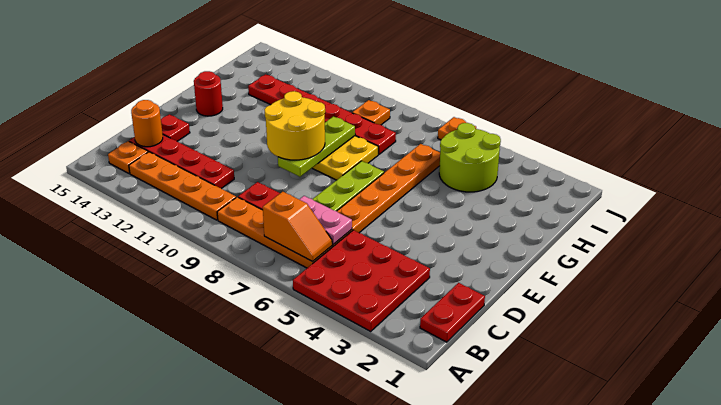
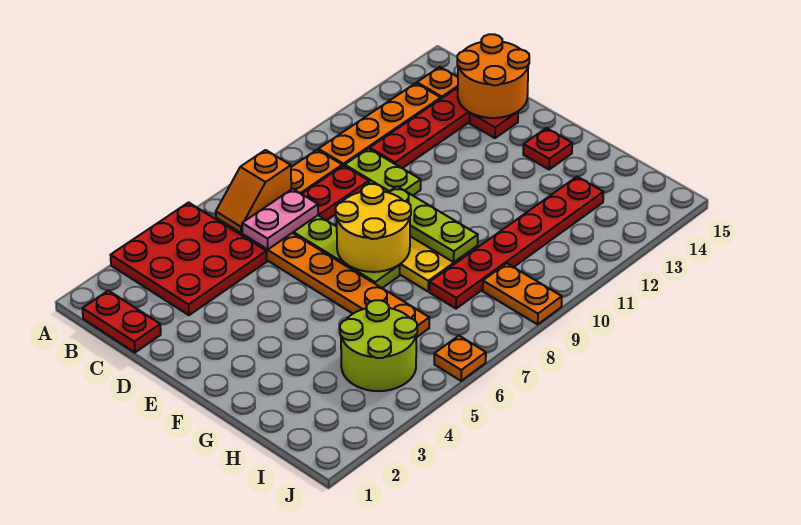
none -> lime 1x2 plate [345,149,421,195]
orange 1x1 round brick [131,100,163,147] -> orange 2x2 round brick [457,34,529,118]
yellow 2x2 round brick [264,91,325,160] -> yellow 2x2 round brick moved to [336,184,411,272]
red 1x1 round brick [194,71,223,116] -> red 1x1 plate [523,128,572,169]
orange 1x1 plate [352,100,390,125] -> orange 1x2 plate [483,263,562,324]

